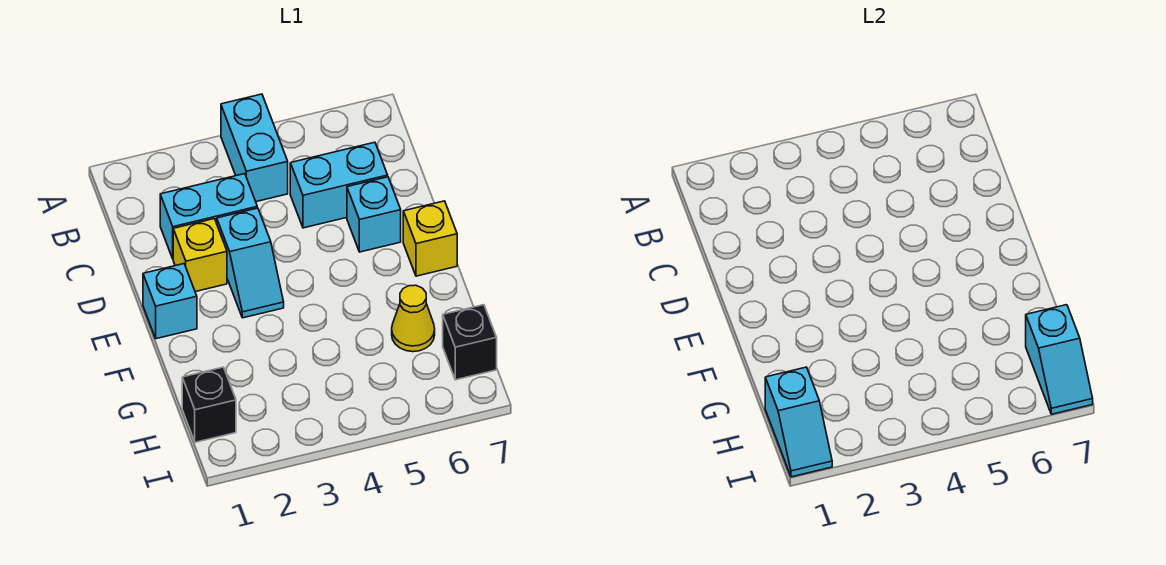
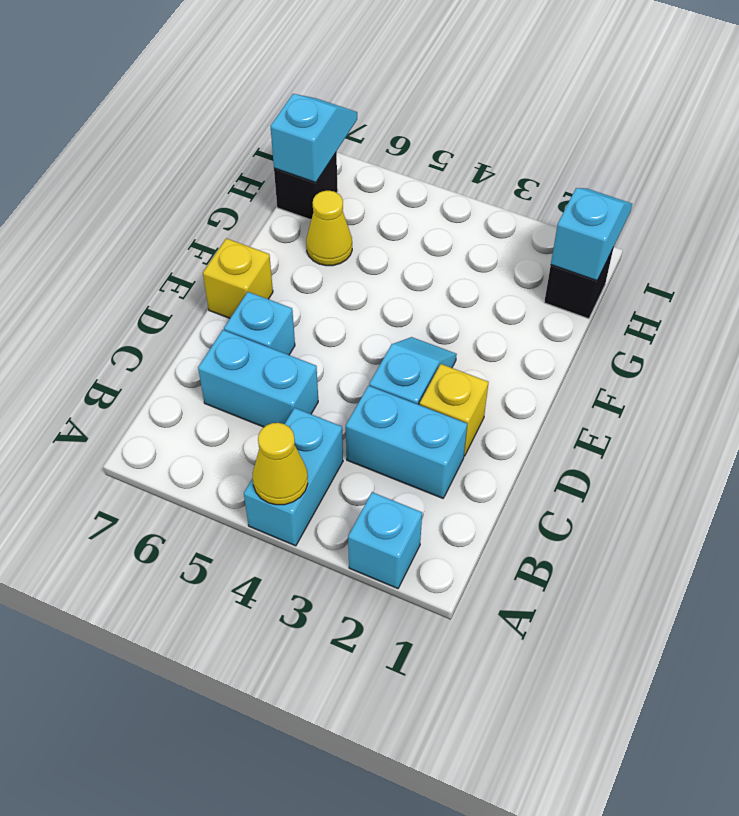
none -> yellow 1x1 cone [253,423,308,505]
cyan 1x1 brick [143,264,197,339] -> cyan 1x1 brick moved to [348,492,422,589]

